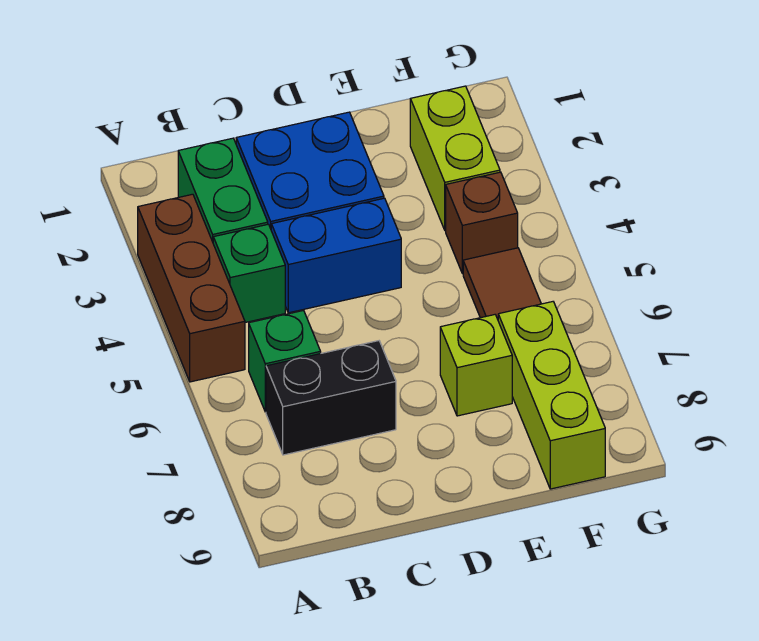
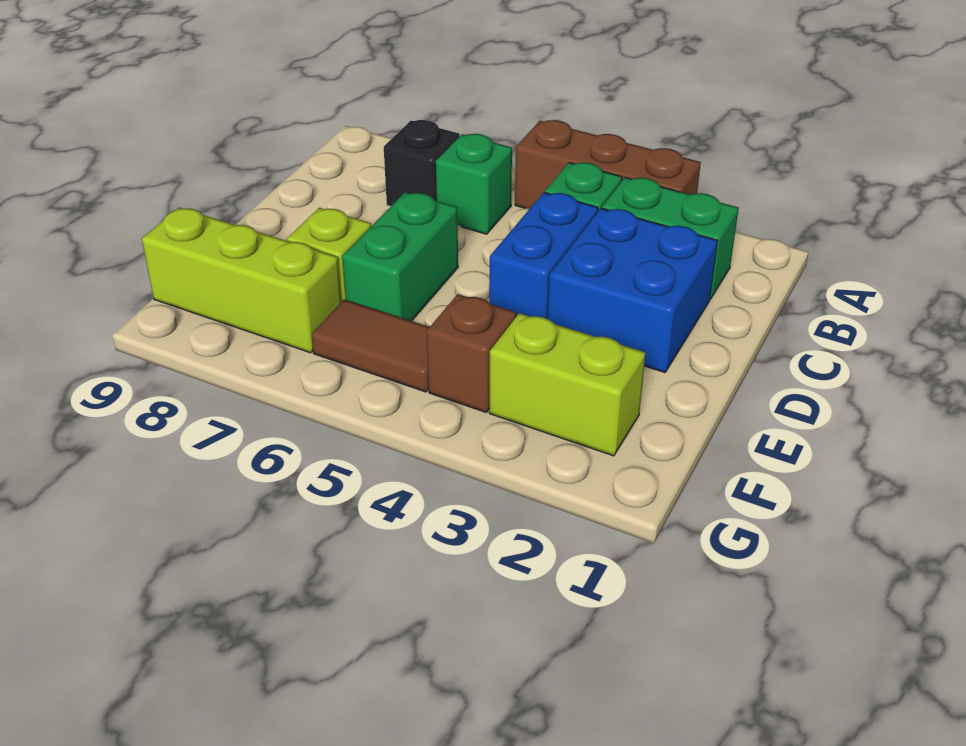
black 1x2 brick [266,341,396,455] -> black 1x1 brick [384,120,460,206]
none -> green 1x2 brick [342,192,458,321]

